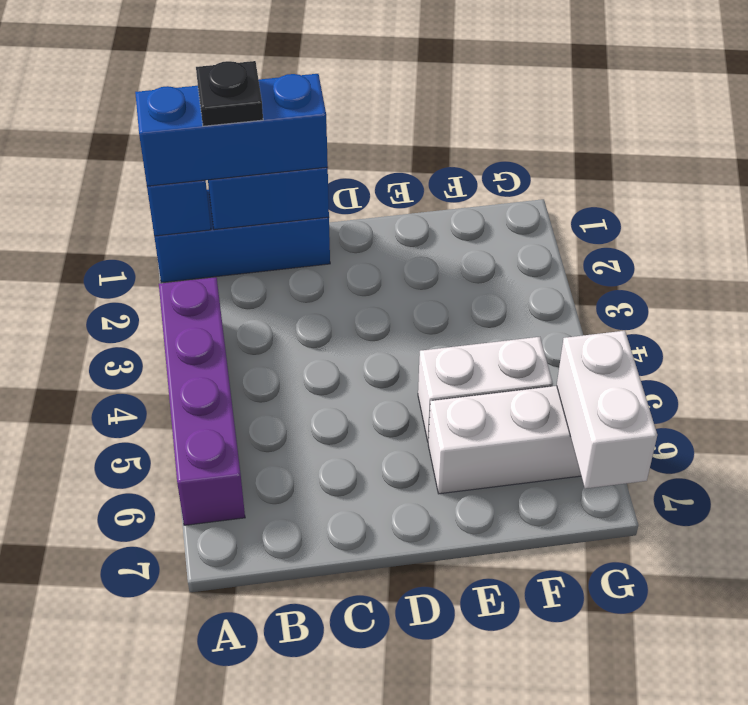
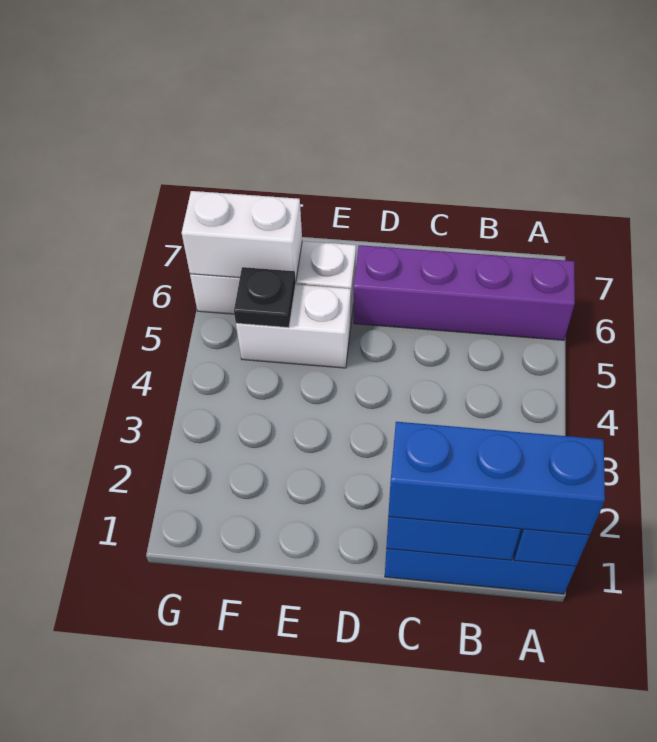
purple 1x4 brick [159,277,245,525] -> purple 1x4 brick turned to [354,245,575,340]
black 1x1 plate [196,61,263,126] -> black 1x1 plate moved to [234,267,296,328]
white 1x2 brick [557,331,657,489] -> white 1x2 brick turned to [182,191,302,282]

